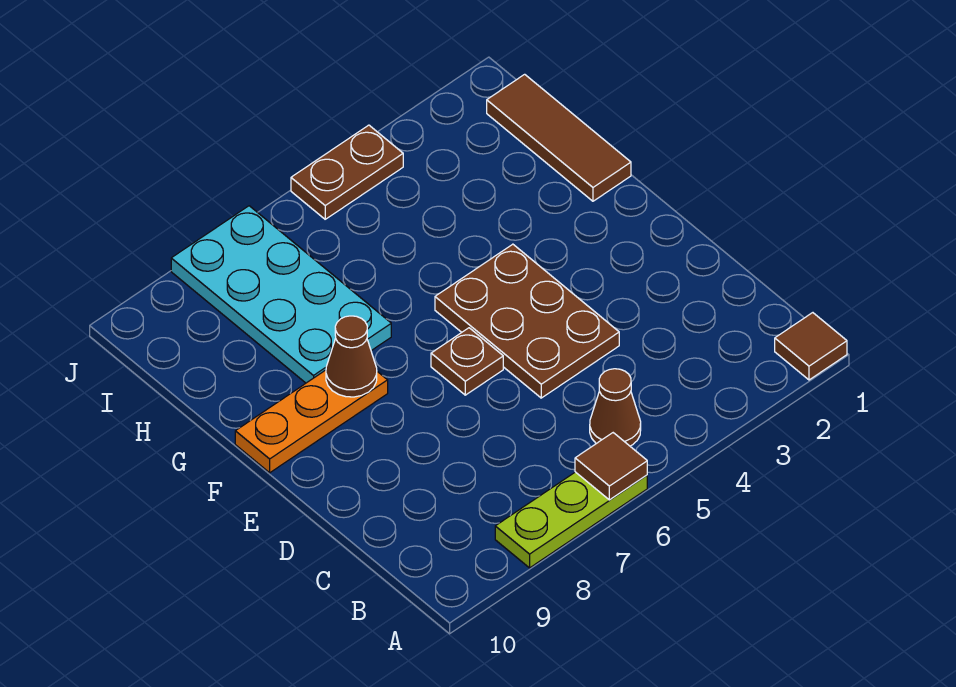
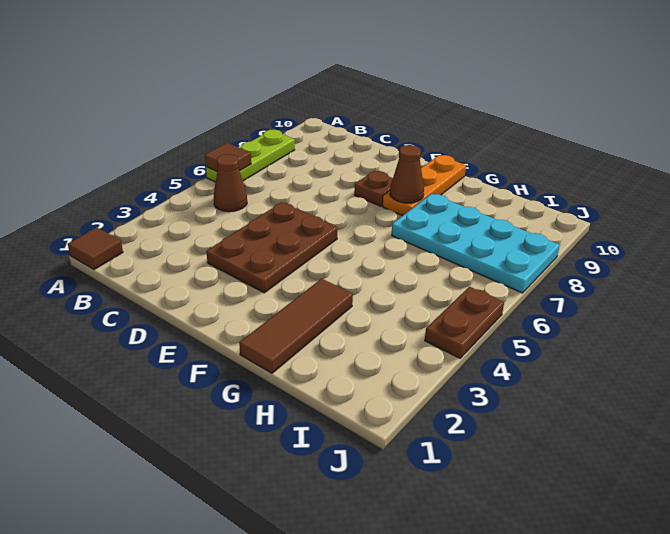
brown 2x3 plate [435,244,619,398] -> brown 2x3 plate turned to [206,202,338,293]
brown 1x1 plate [431,328,503,395] -> brown 1x1 plate moved to [354,171,393,206]
brown 1x3 tile [487,74,631,201] -> brown 1x3 tile turned to [239,279,353,373]

